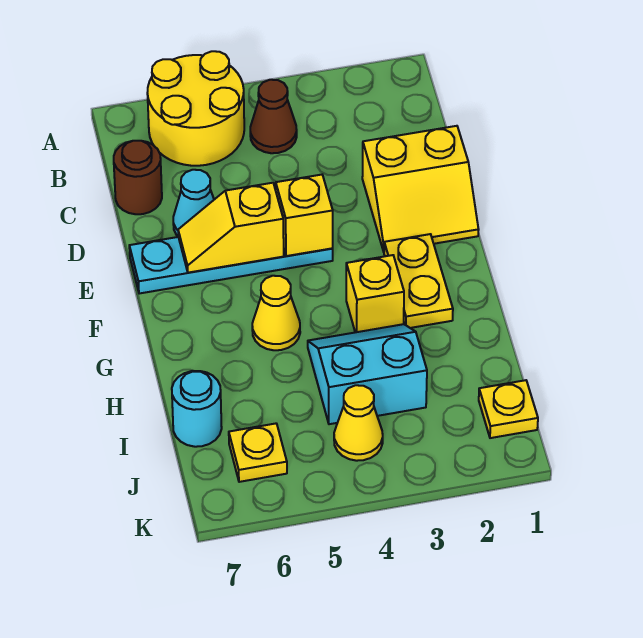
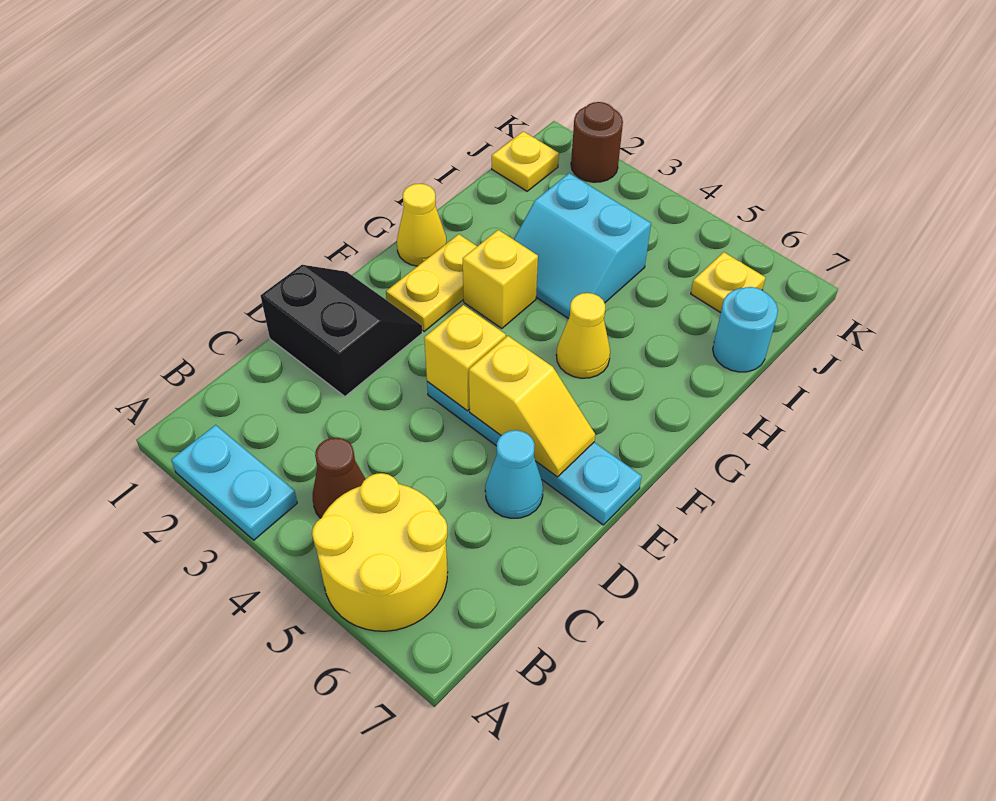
none -> cyan 1x2 plate [171,425,297,540]
brown 1x1 round brick [114,141,162,214] -> brown 1x1 round brick moved to [571,102,623,182]
yellow 2x2 slope [362,126,479,252] -> black 2x2 slope [261,265,422,396]
yellow 1x1 cone [334,385,383,461] -> yellow 1x1 cone moved to [397,184,446,266]

